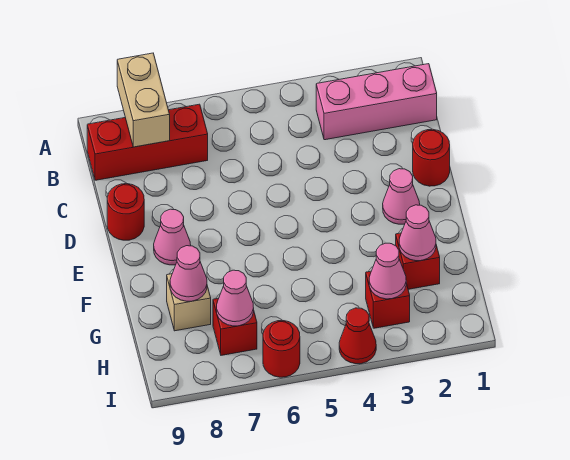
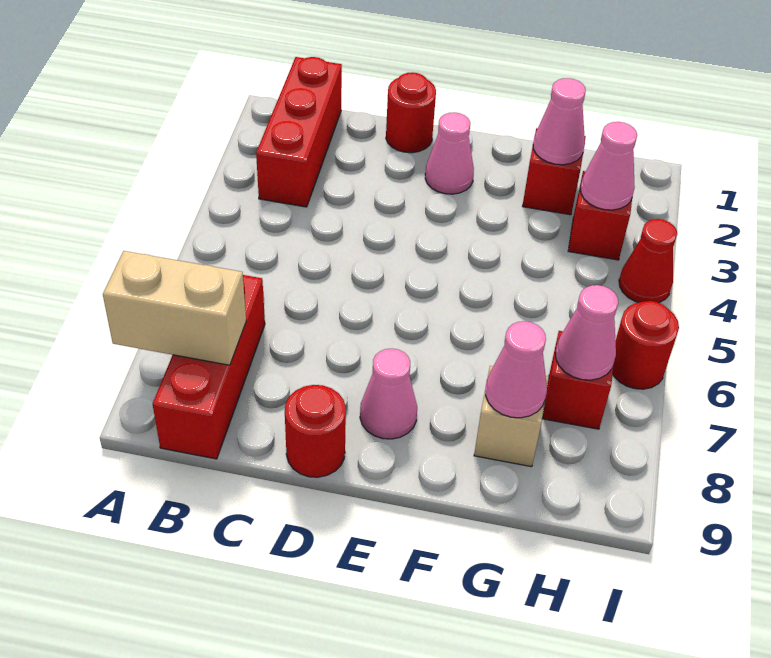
pink 1x3 brick [316,64,437,140] -> red 1x3 brick [256,57,342,207]

